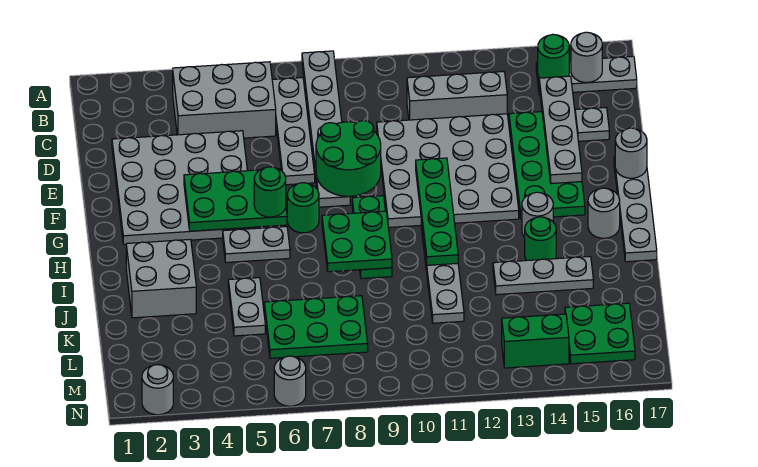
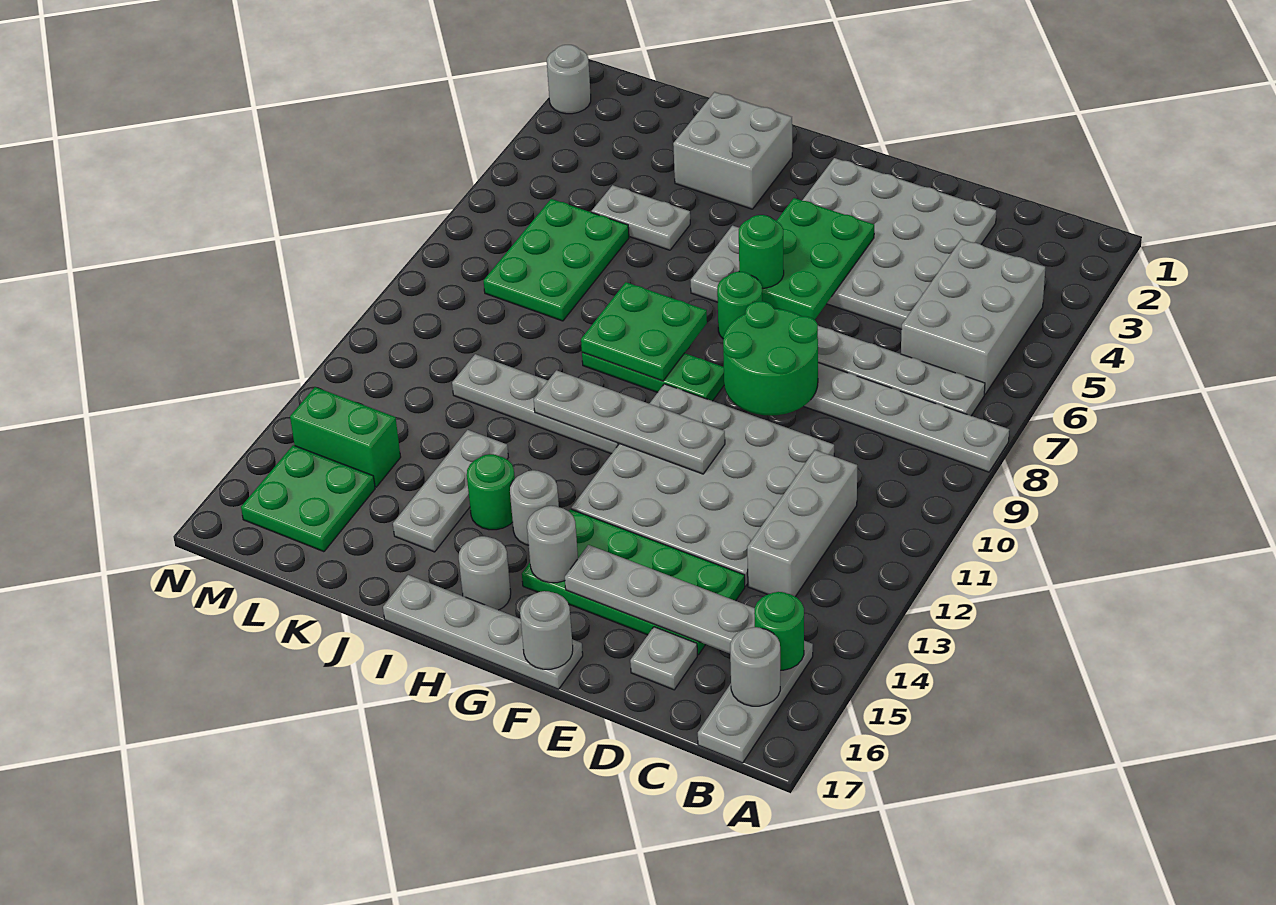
green 1x4 plate [416,158,458,265] -> grey 1x4 plate [534,370,725,474]
green 1x2 brick [502,314,569,368] -> green 1x2 brick turned to [290,387,401,487]
grey 1x1 round brick [274,356,306,406] -> grey 1x1 round brick moved to [527,506,578,583]

